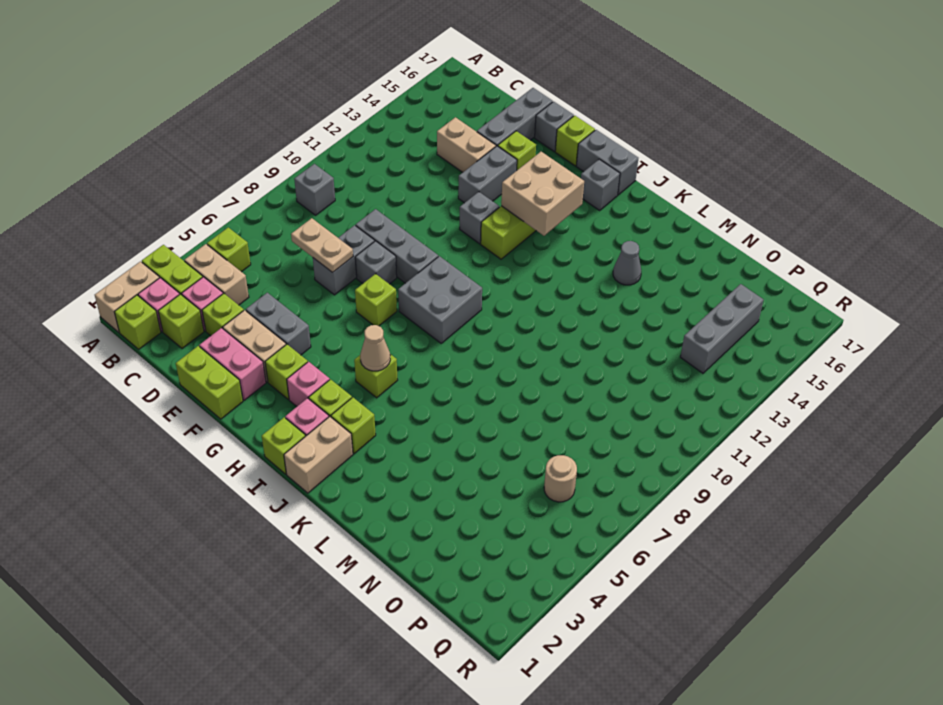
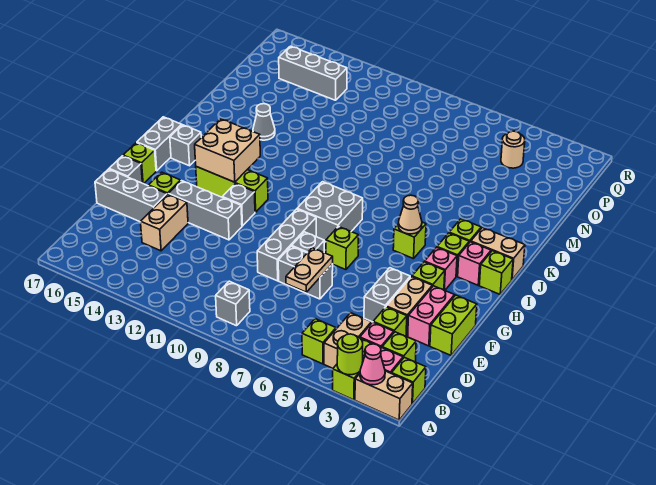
none -> pink 1x1 cone [360,344,385,385]
none -> lime 1x1 round brick [337,334,363,375]
grey 1x2 brick [458,146,517,203] -> grey 1x3 brick [169,181,242,240]
tan 1x1 round brick [544,455,577,502] -> tan 1x1 round brick moved to [501,131,525,168]

